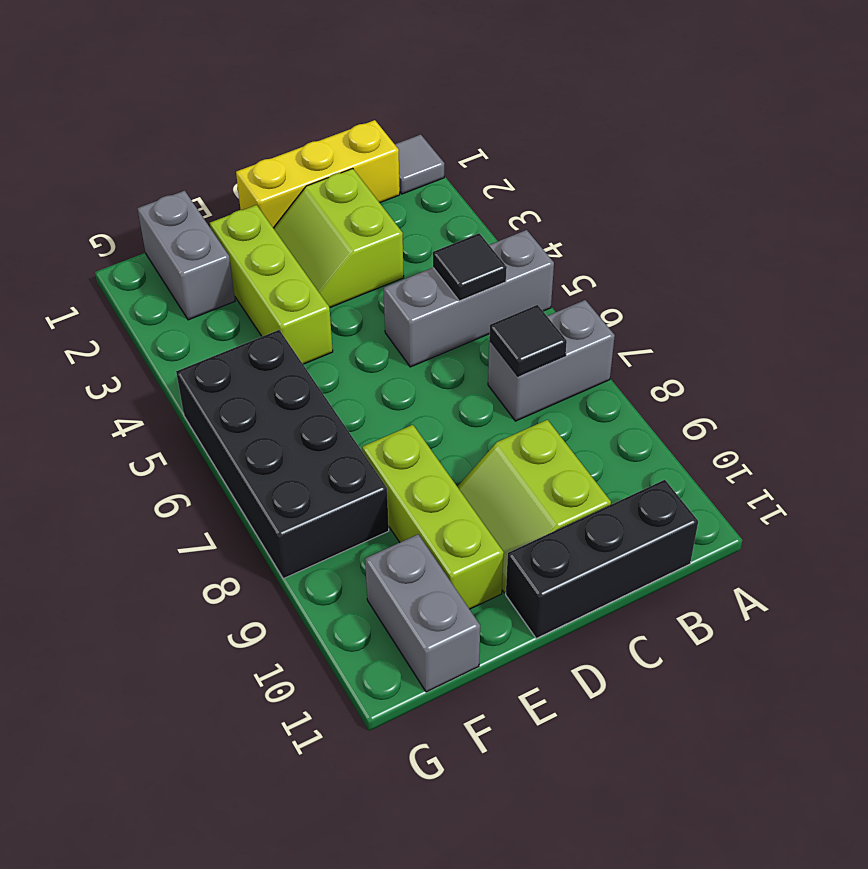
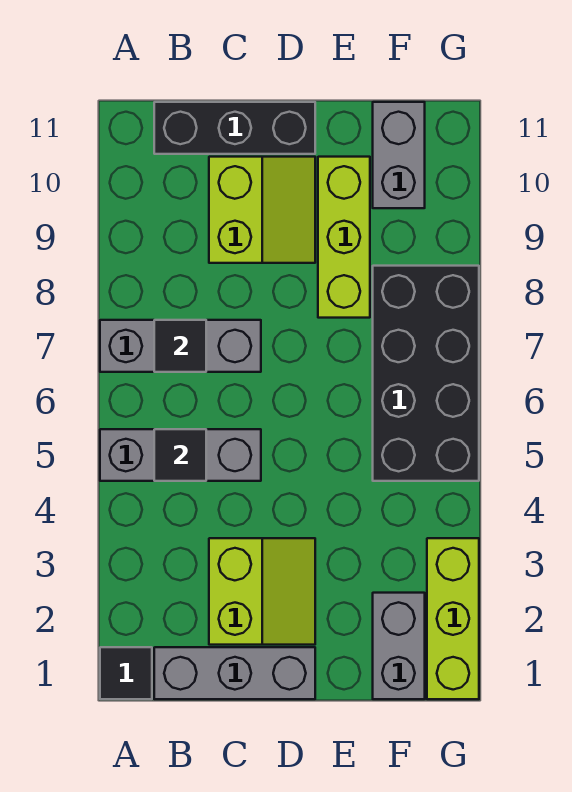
grey 1x1 tile [395,135,444,194] -> black 1x1 tile [100,647,152,699]
grey 1x2 brick [488,300,615,421] -> grey 1x3 brick [100,320,261,372]
yellow 1x3 brick [236,120,400,228] -> grey 1x3 brick [154,647,315,699]
lime 1x3 brick [210,205,333,364] -> lime 1x3 brick moved to [427,538,479,699]

